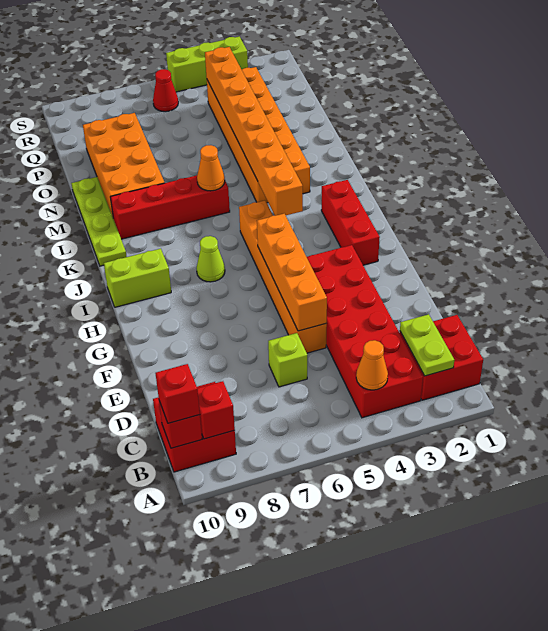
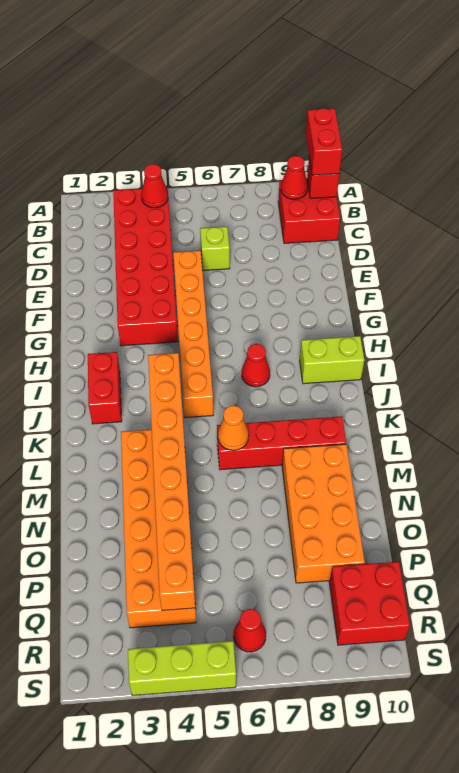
red 2x2 brick [400,315,483,400] -> red 2x2 brick moved to [329,562,410,645]
lime 1x2 plate [400,314,454,376] -> none
orange 1x1 cone [356,340,388,390] -> red 1x1 cone [141,164,168,208]
red 1x1 brick [197,381,235,439] -> red 1x1 cone [281,156,308,199]
red 1x1 brick [156,364,200,423] -> red 1x2 brick [306,108,342,175]
orange 1x4 brick [257,214,327,331] -> none
red 1x3 brick [321,180,380,265] -> red 1x2 brick [88,352,122,424]
lime 1x1 cone [197,236,225,282] -> red 1x1 cone [242,344,270,387]
lime 1x4 plate [71,177,127,266] -> none

